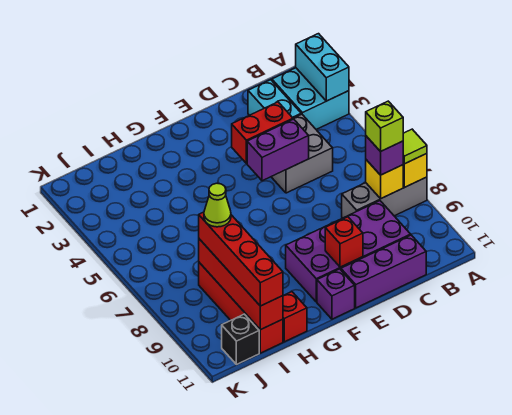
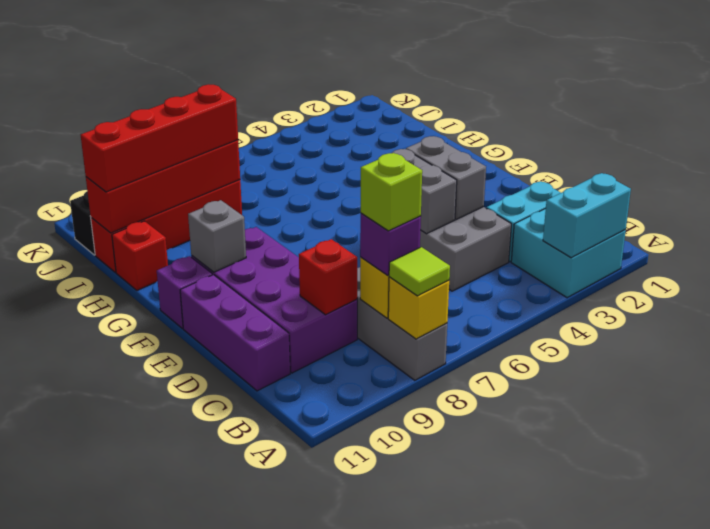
red 1x2 brick [232,102,293,164] -> grey 1x2 brick [406,136,486,219]
purple 1x2 brick [247,119,309,181] -> grey 1x2 brick [392,149,457,234]
red 1x1 brick [325,217,363,267] -> red 1x1 brick moved to [299,239,357,315]
none -> grey 1x1 brick [188,200,246,272]
lime 1x1 cone [204,183,231,227] -> none

